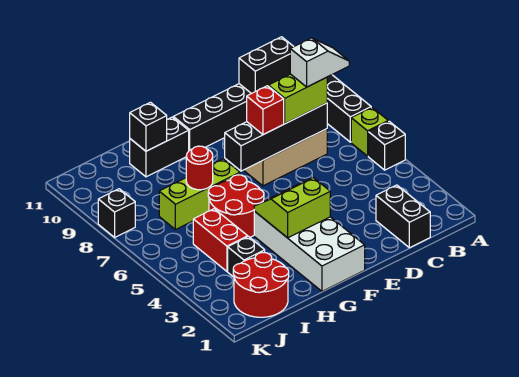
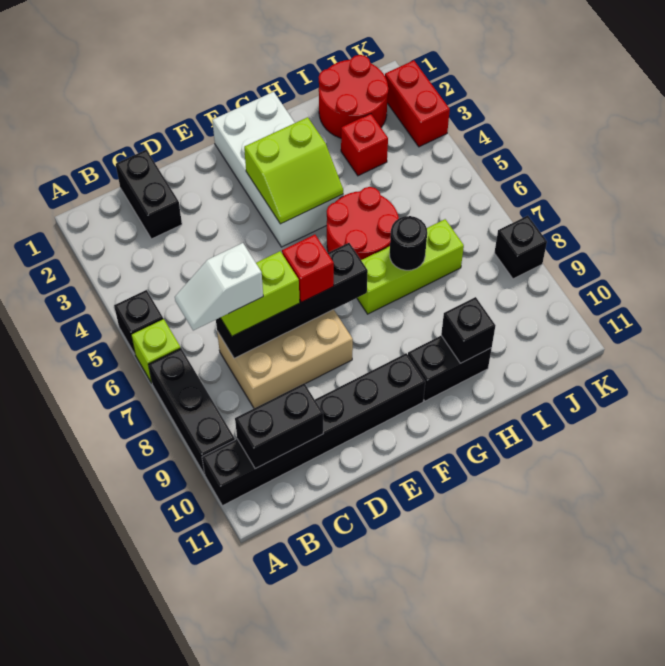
red 1x1 round brick [186,146,213,190] -> black 1x1 round brick [390,216,427,270]
black 1x1 brick [228,237,265,277] -> red 1x1 brick [341,114,388,176]
red 1x2 brick [193,209,248,271] -> red 1x2 brick moved to [385,60,450,147]

